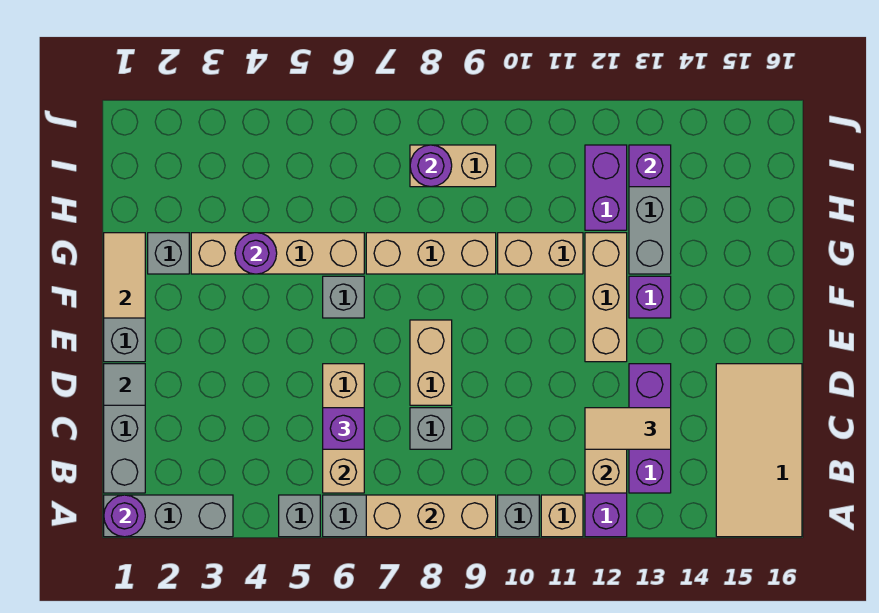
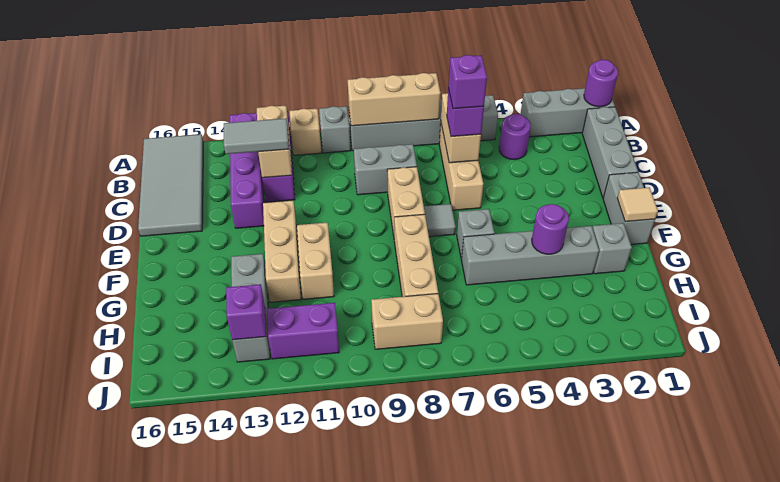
tan 2x4 tile [716,364,802,537] -> grey 2x4 tile [138,134,203,236]
purple 1x3 brick [629,364,671,493] -> purple 1x4 brick [230,113,264,228]
grey 1x1 brick [410,408,452,449] -> grey 1x2 brick [354,144,417,195]
tan 1x2 tile [585,408,671,449] -> grey 1x2 tile [224,119,289,154]
grey 1x1 tile [104,364,145,405] -> grey 1x1 tile moved to [424,204,456,237]
tan 1x2 tile [104,233,145,318] -> tan 1x1 tile [617,188,658,222]
purple 1x1 brick [629,276,671,318] -> purple 1x1 brick moved to [448,55,487,109]
tan 1x4 brick [191,233,364,274] -> grey 1x4 brick [462,226,599,285]
tan 1x3 brick [366,233,496,274] -> tan 1x3 brick turned to [394,214,438,297]
tan 1x2 brick [498,233,583,274] -> tan 1x2 brick turned to [297,222,334,299]
purple 1x2 brick [585,145,627,230] -> purple 1x2 brick turned to [267,303,339,359]
purple 1x1 round brick [410,145,452,187] -> purple 1x1 round brick moved to [499,114,531,160]

